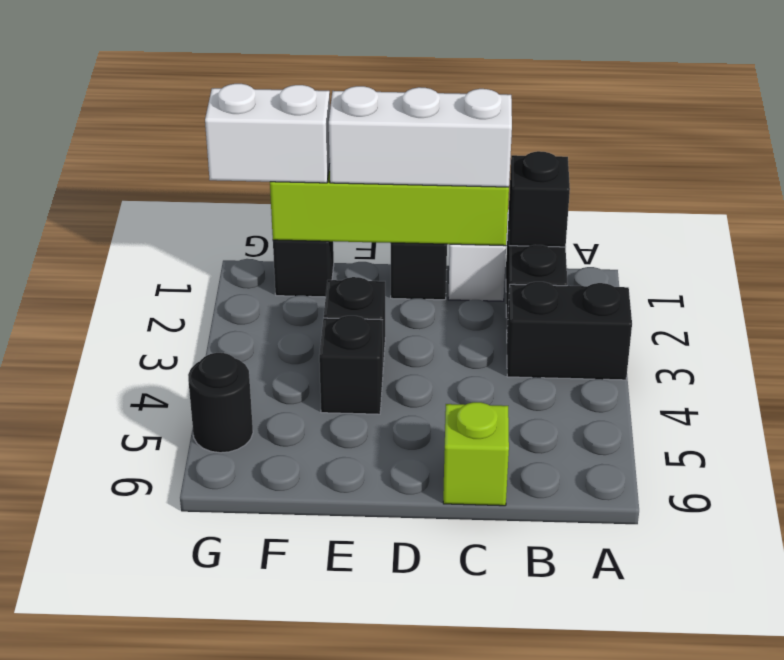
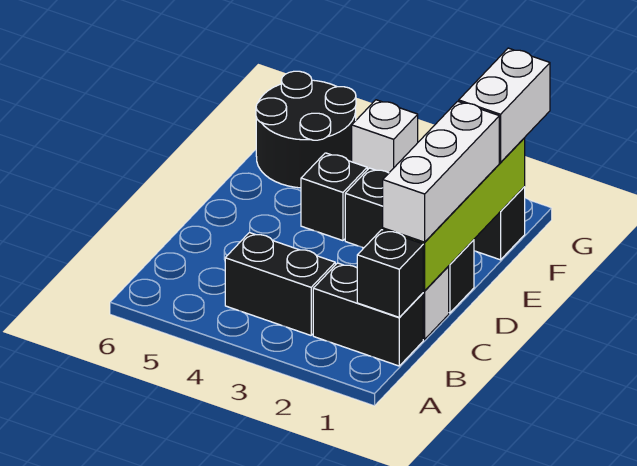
black 1x2 brick [507,282,632,380] -> black 1x2 brick turned to [225,233,335,335]
lime 1x1 brick [443,402,509,506] -> none
none -> white 1x1 brick [352,100,418,173]
black 1x1 round brick [188,353,253,453] -> black 2x2 round brick [256,71,356,188]

